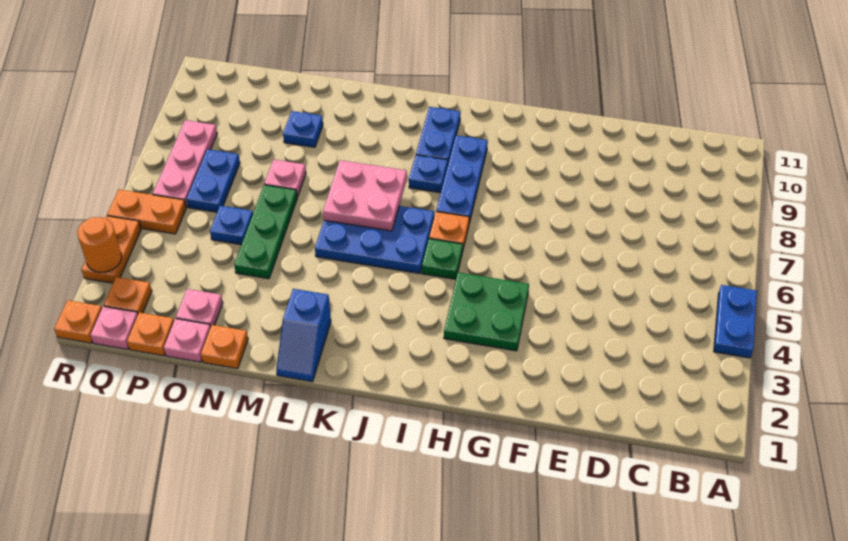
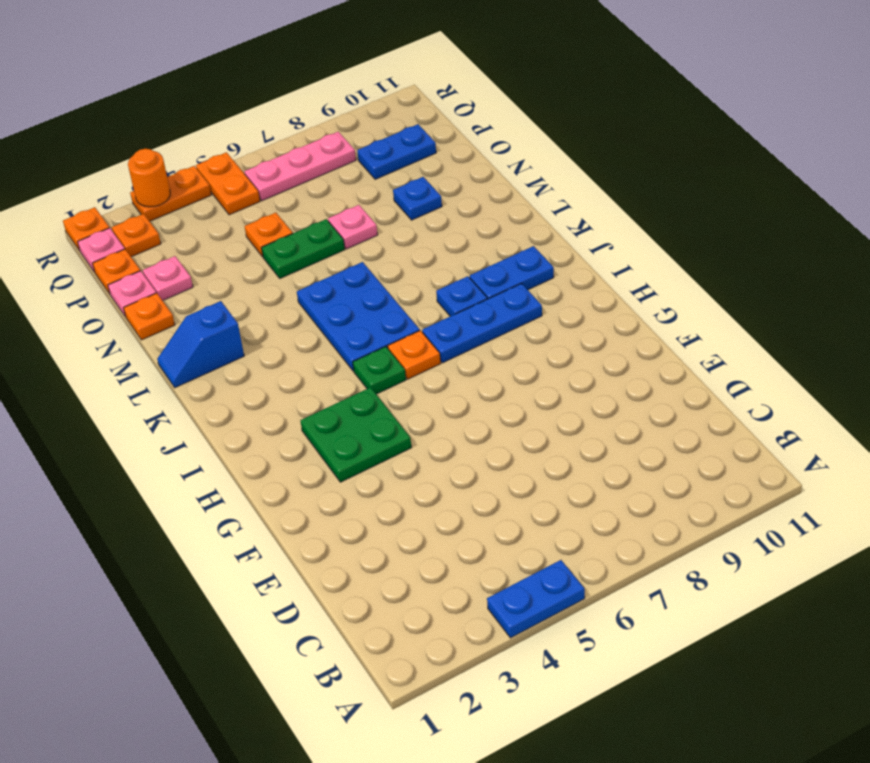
pink 2x2 plate [323,160,407,231] -> none
green 1x3 plate [234,185,297,279] -> green 1x2 plate [262,219,345,278]
blue 1x1 plate [210,206,253,245] -> orange 1x1 plate [245,213,293,257]
blue 1x2 plate [187,149,240,212] -> blue 1x2 plate moved to [357,124,436,179]

